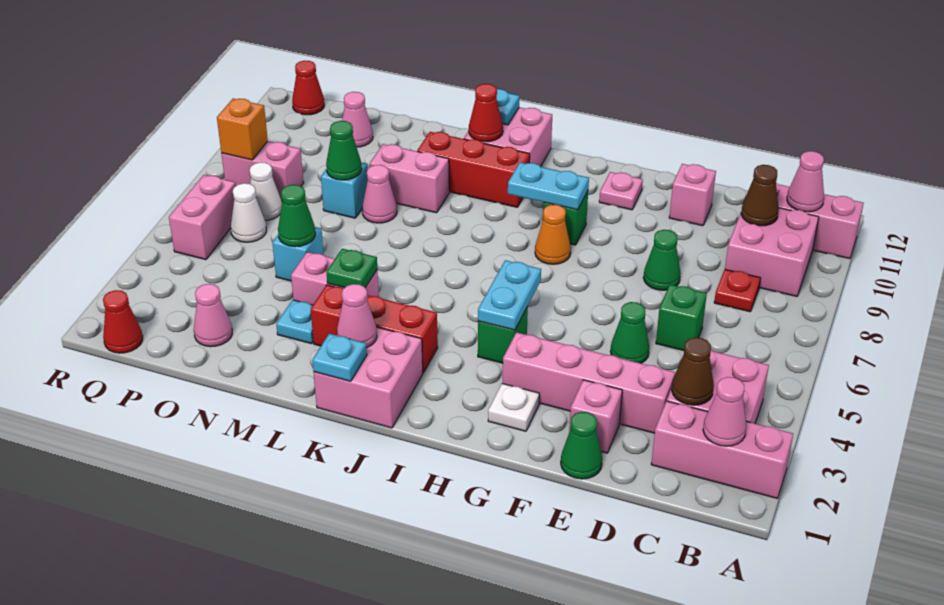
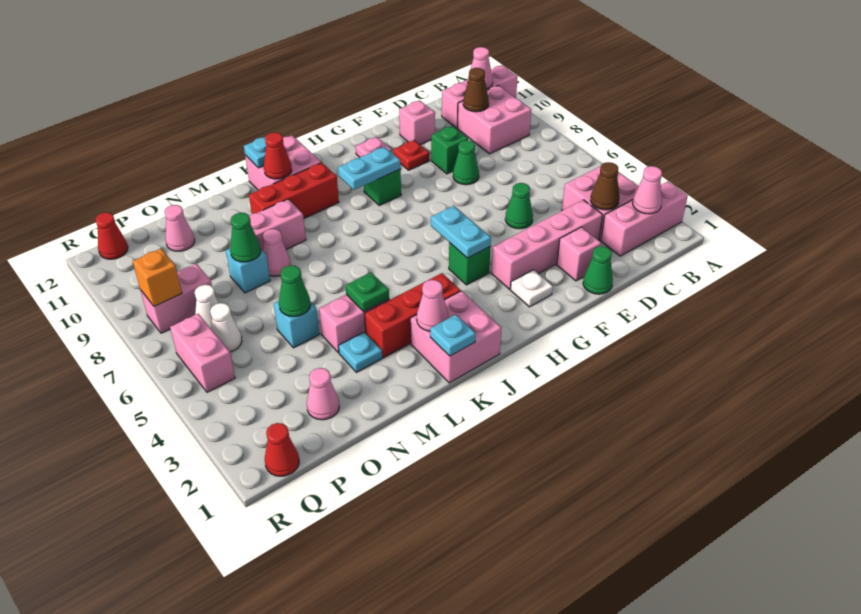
red 1x1 plate [714,269,760,312] -> red 1x1 plate moved to [393,140,429,170]
green 1x1 brick [656,285,707,351] -> green 1x1 brick moved to [431,126,468,174]
orange 1x1 cone [535,205,571,264] -> none

